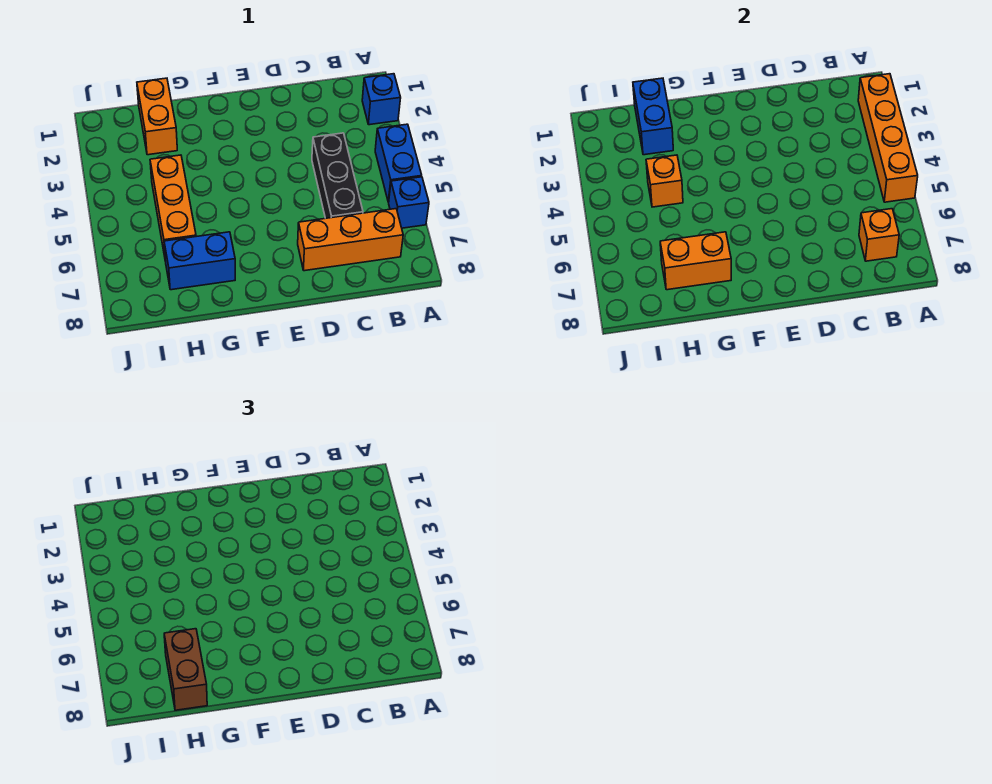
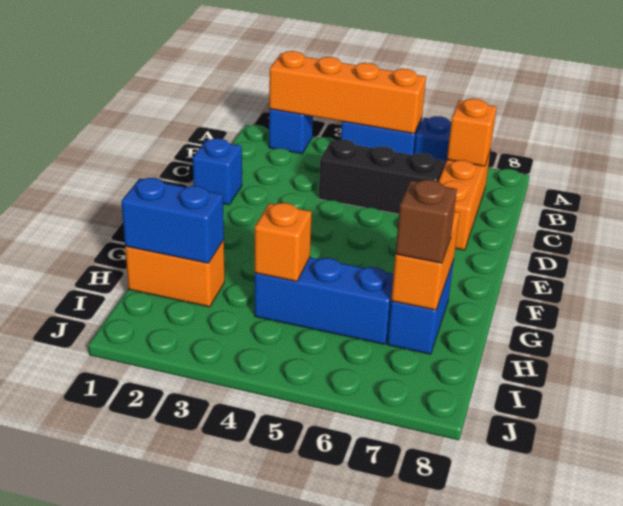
none -> blue 1x1 brick [193,138,242,205]
orange 1x3 brick [150,155,196,256] -> blue 1x3 brick [255,257,394,344]
brown 1x2 brick [164,629,207,710] -> brown 1x1 brick [395,180,457,263]

